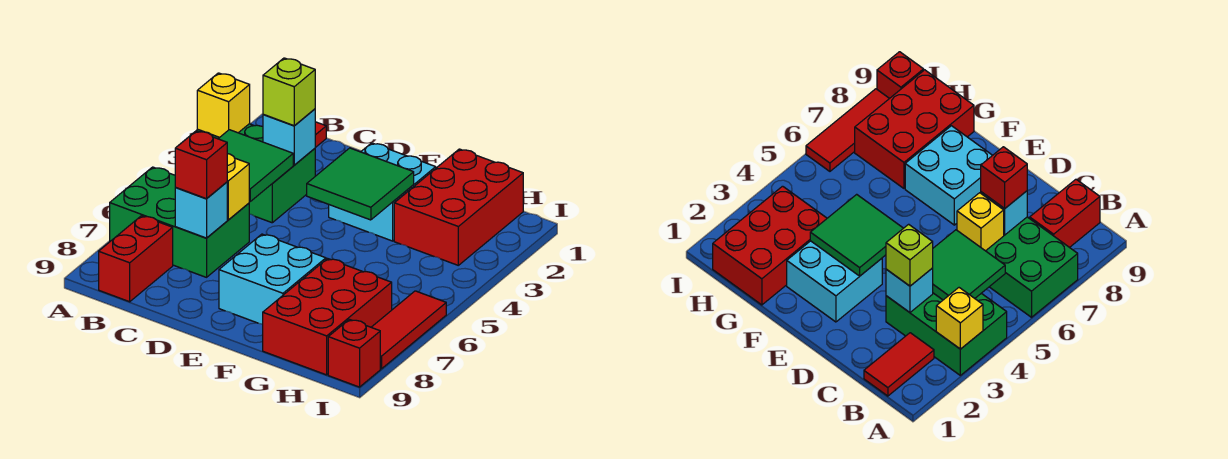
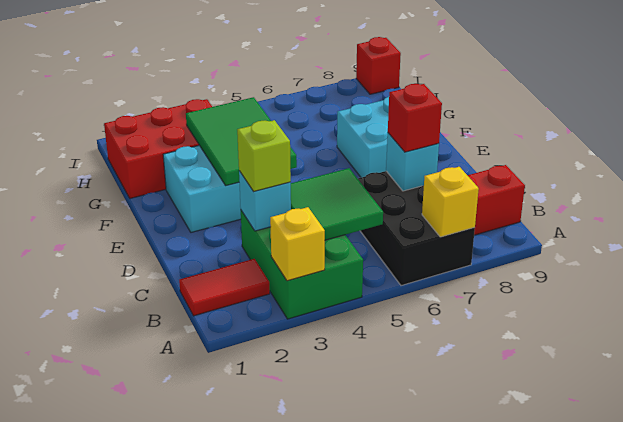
green 2x3 brick [110,167,249,277] -> black 2x3 brick [358,171,475,286]
yellow 1x1 brick [227,154,249,220] -> yellow 1x1 brick moved to [422,167,479,237]
green 2x2 tile [307,148,414,220] -> green 2x3 tile [186,97,297,185]
red 2x3 brick [263,259,392,375] -> none
red 1x3 tile [371,291,446,369] -> none

